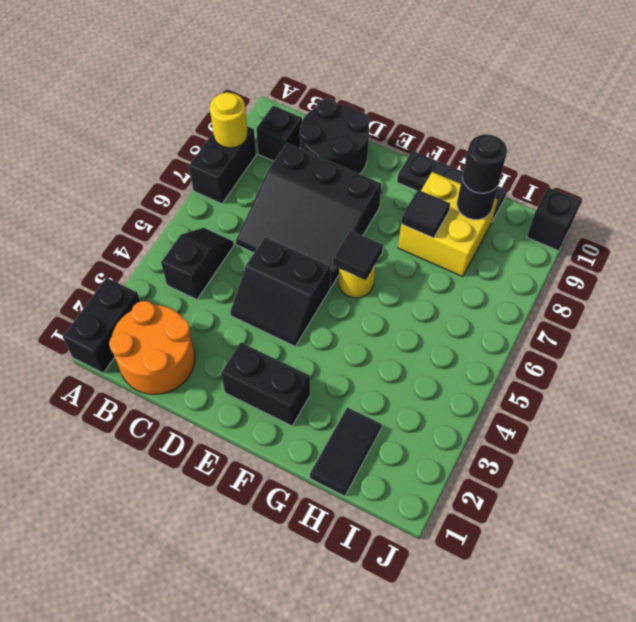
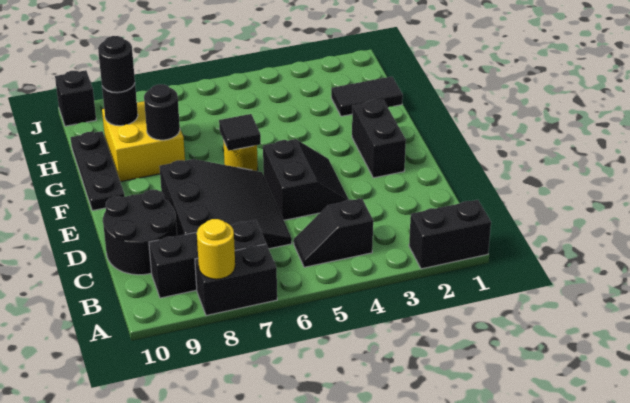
orange 2x2 round brick [109,301,195,395] -> none
black 1x1 brick [256,106,302,161] -> black 1x3 brick [149,220,266,298]
black 1x1 tile [401,190,450,238] -> black 1x1 round brick [144,84,180,140]

